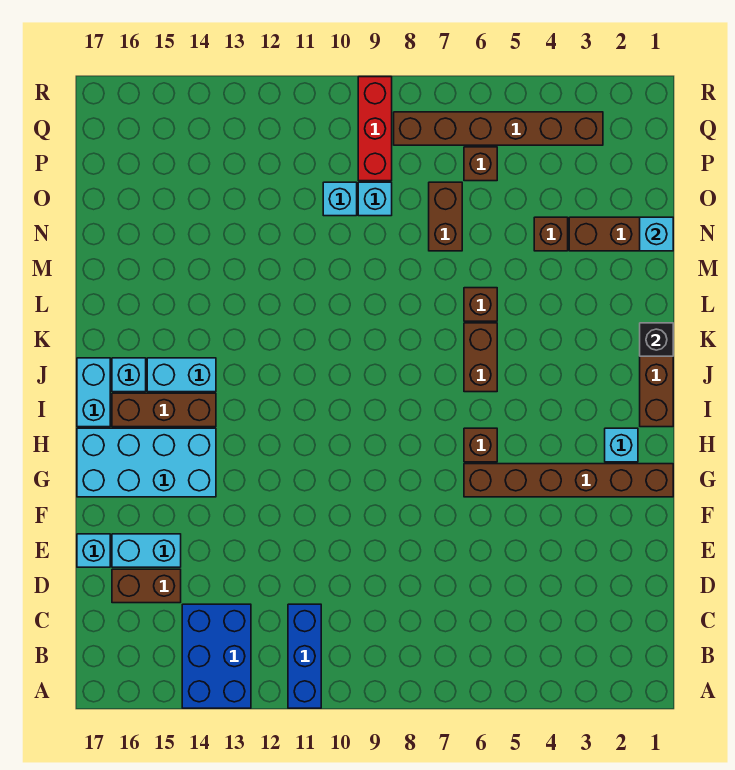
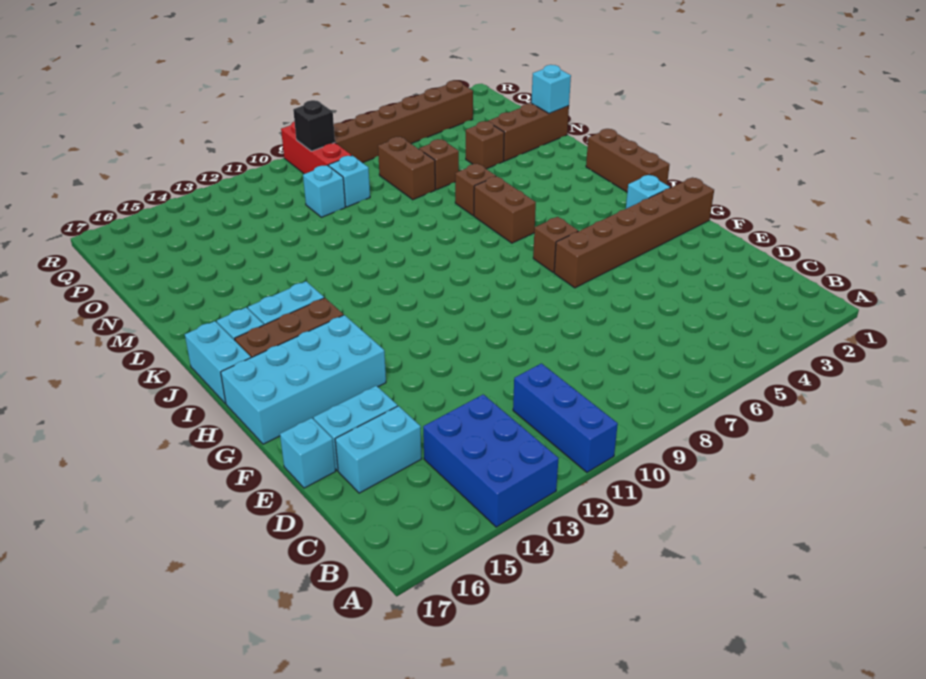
brown 1x2 brick [112,569,181,603] -> cyan 1x2 brick [335,406,422,493]
black 1x1 brick [640,323,673,356] -> black 1x1 brick moved to [293,100,335,151]
brown 1x1 brick [464,147,497,181] -> brown 1x1 brick moved to [419,139,459,190]

